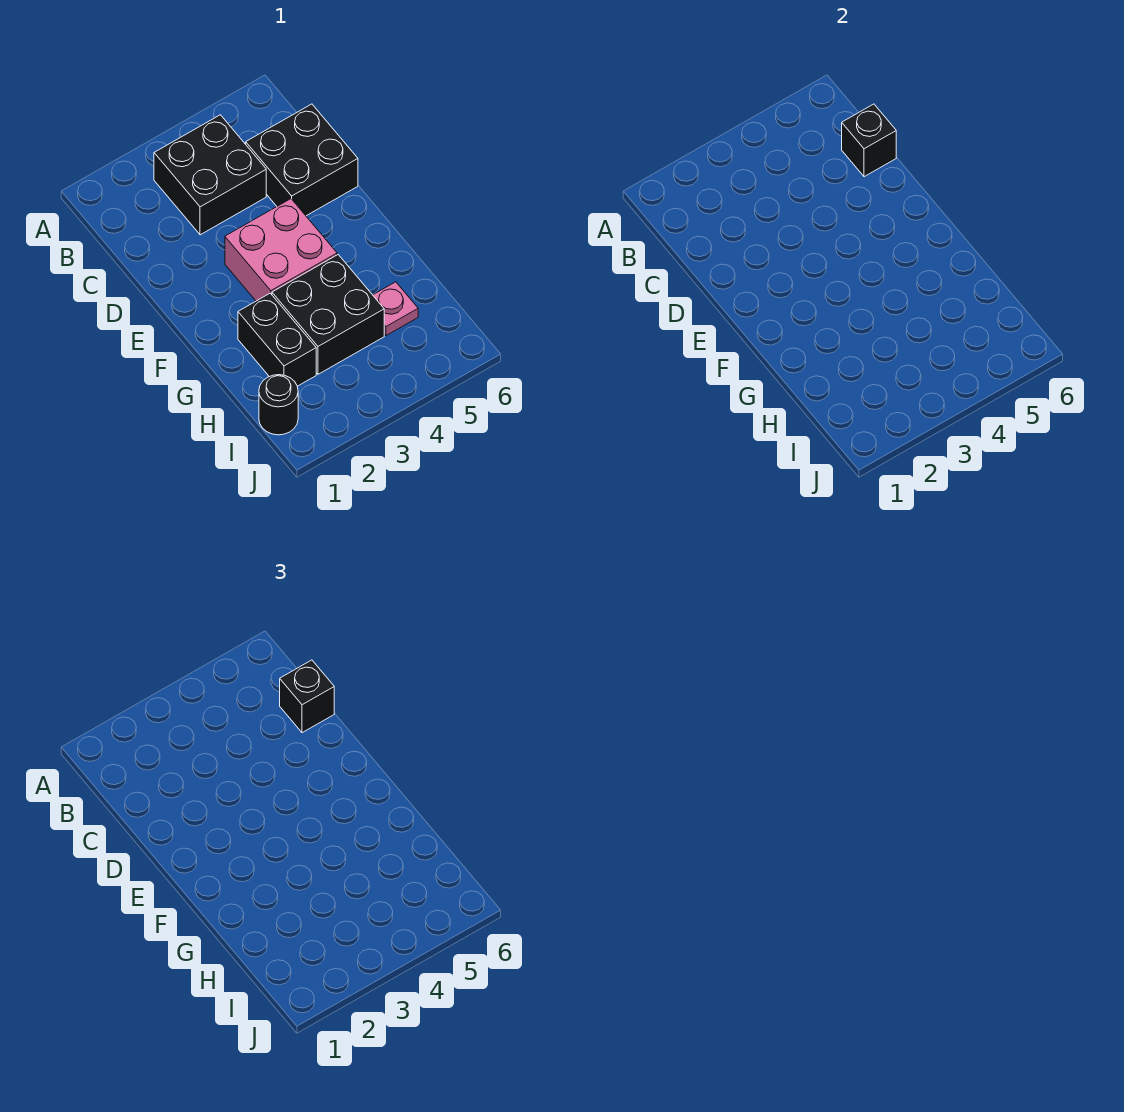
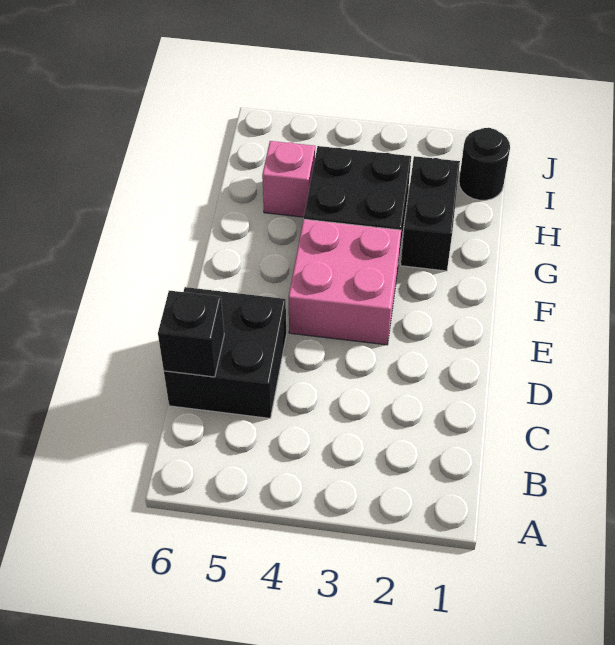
black 2x2 brick [154,115,266,235] -> none
black 1x1 brick [280,660,334,733] -> none
pink 1x1 plate [373,282,418,336] -> pink 1x1 brick [262,141,315,217]

